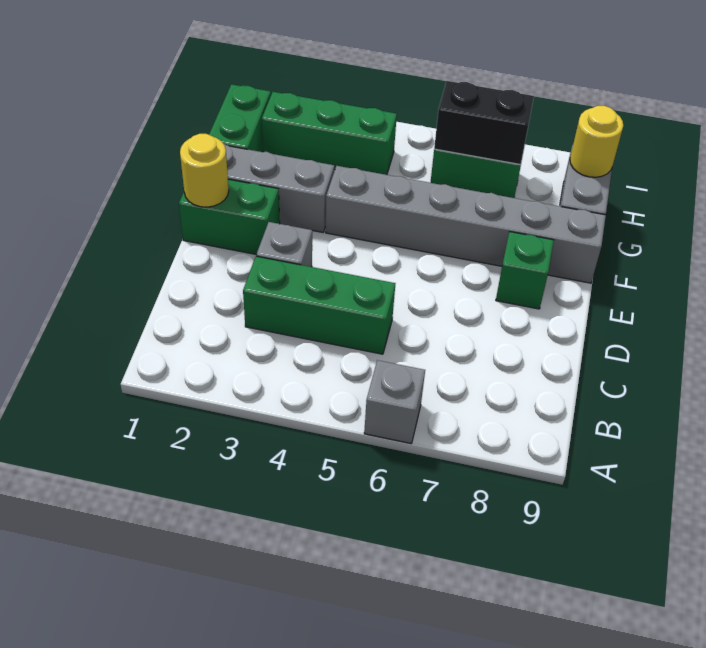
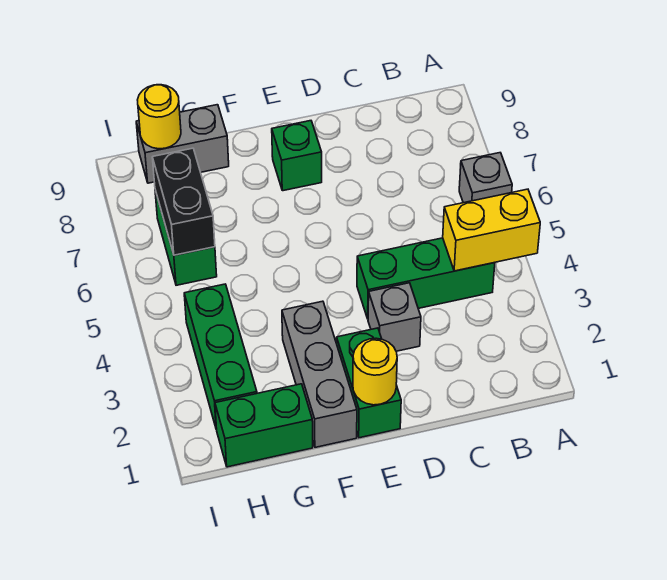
none -> yellow 1x2 brick [443,189,540,271]
green 1x3 brick [243,256,395,354] -> green 1x3 brick turned to [357,238,495,319]
grey 1x6 brick [326,166,606,283] -> none

